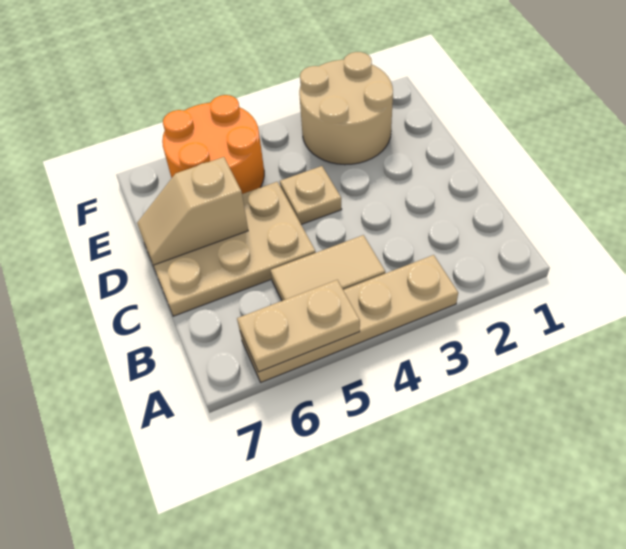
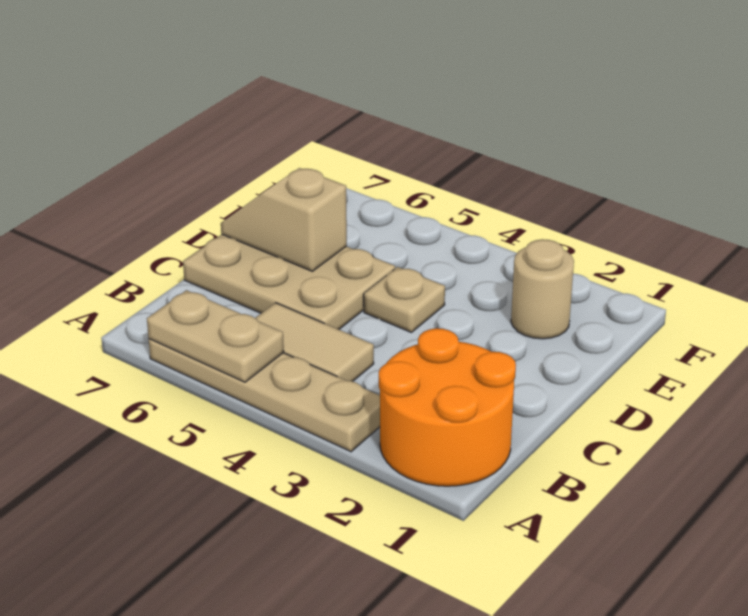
tan 2x2 round brick [299,52,393,165] -> tan 1x1 round brick [511,239,574,339]
orange 2x2 round brick [162,95,264,194] -> orange 2x2 round brick moved to [379,328,516,486]

